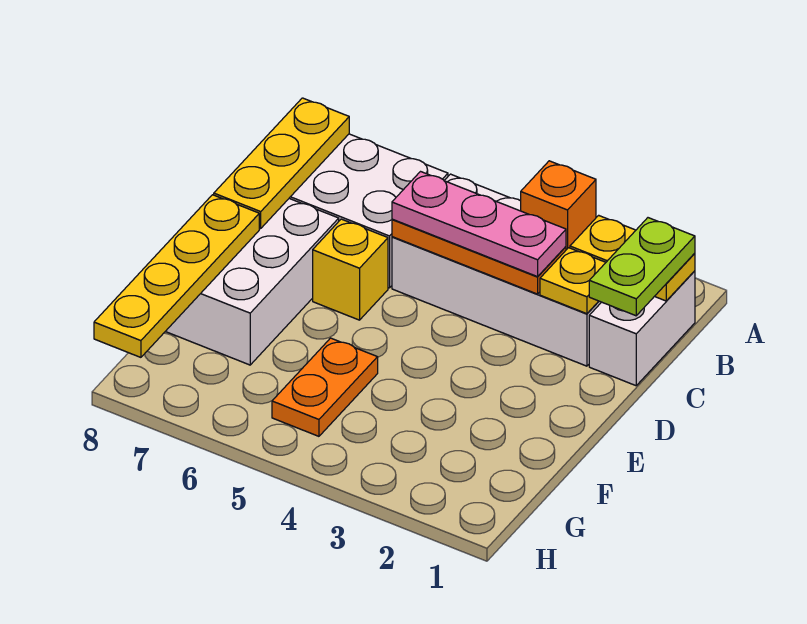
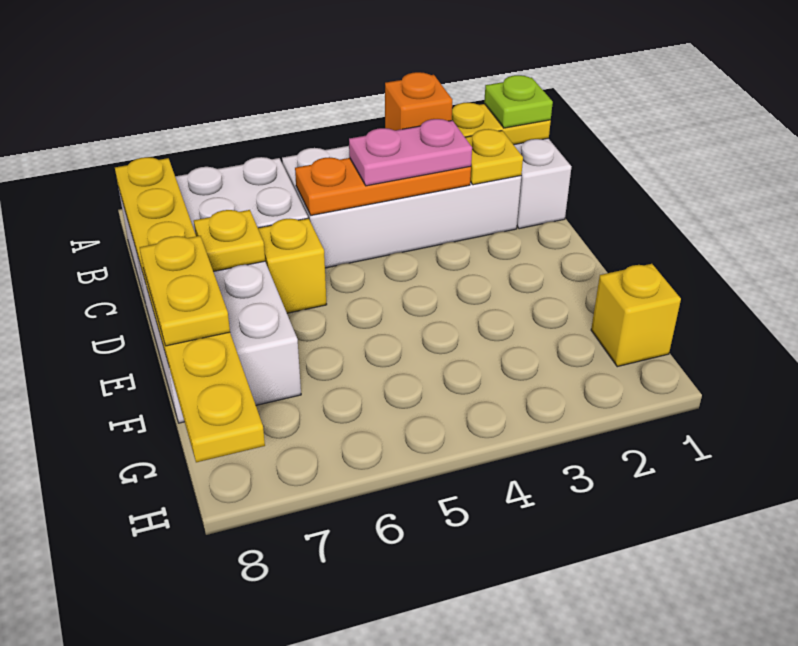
lime 1x2 plate [589,218,695,316] -> lime 1x1 plate [484,75,553,128]
pink 1x3 plate [392,172,566,277] -> pink 1x2 plate [349,119,472,186]
none -> yellow 1x1 plate [194,210,265,272]
none -> yellow 1x2 plate [140,236,230,346]
orange 1x2 plate [272,338,378,436] -> none
none -> yellow 1x1 brick [591,264,681,367]

